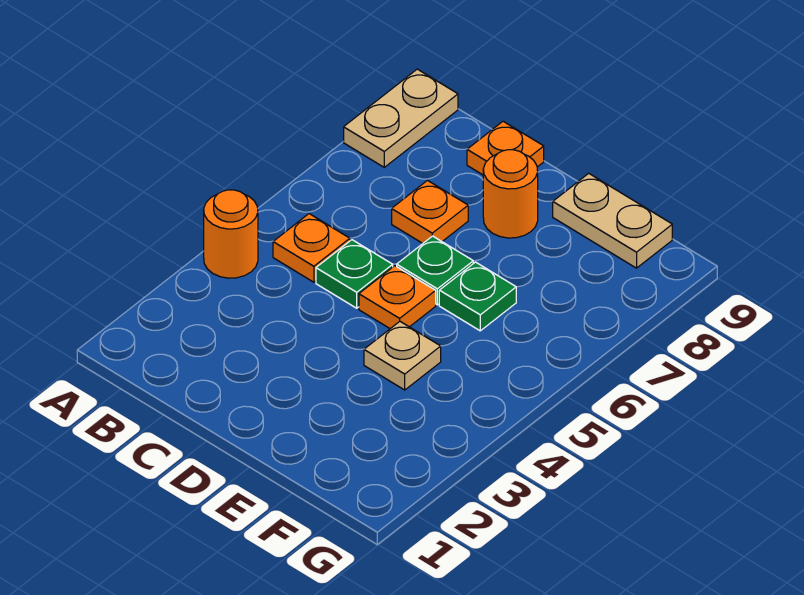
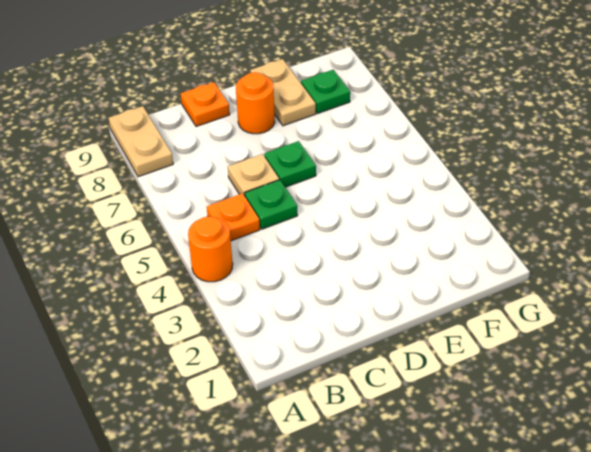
orange 1x1 plate [392,181,468,243] -> none
orange 1x1 plate [359,266,436,329] -> none
tan 1x1 plate [364,322,441,390] -> tan 1x1 plate moved to [228,154,279,196]
green 1x1 plate [439,262,516,331] -> green 1x1 plate moved to [301,70,350,113]
tan 1x2 plate [553,173,672,268] -> tan 1x2 plate turned to [250,59,316,126]

